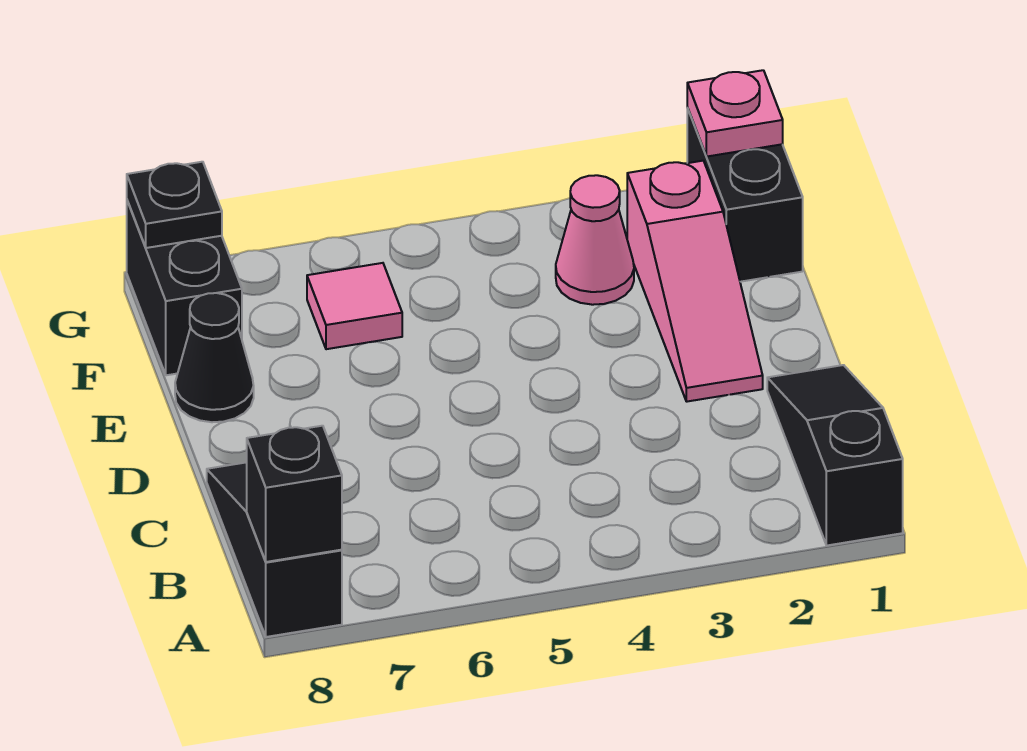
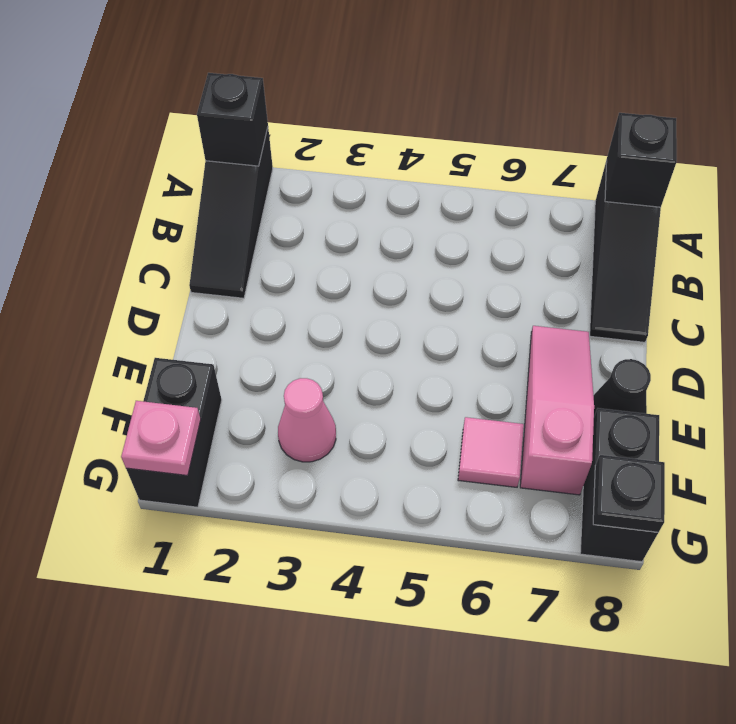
none -> black 1x1 brick [197,73,268,166]
pink 1x3 slope [627,161,763,402] -> pink 1x3 slope moved to [520,326,594,495]

